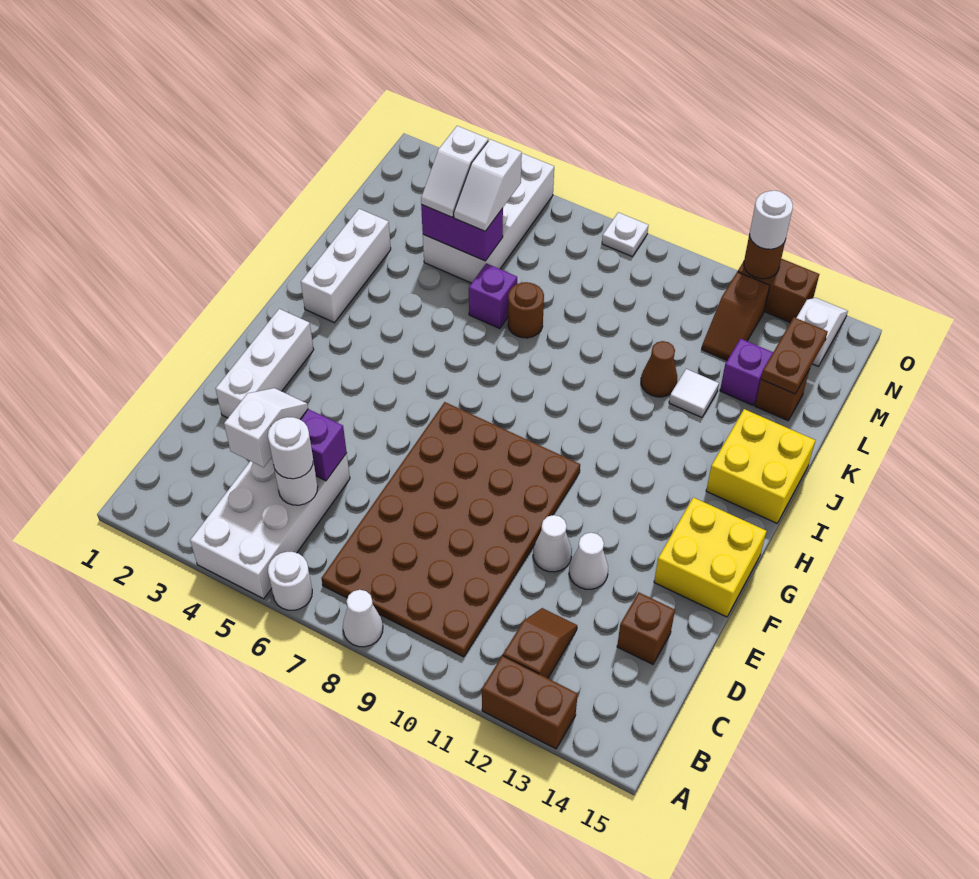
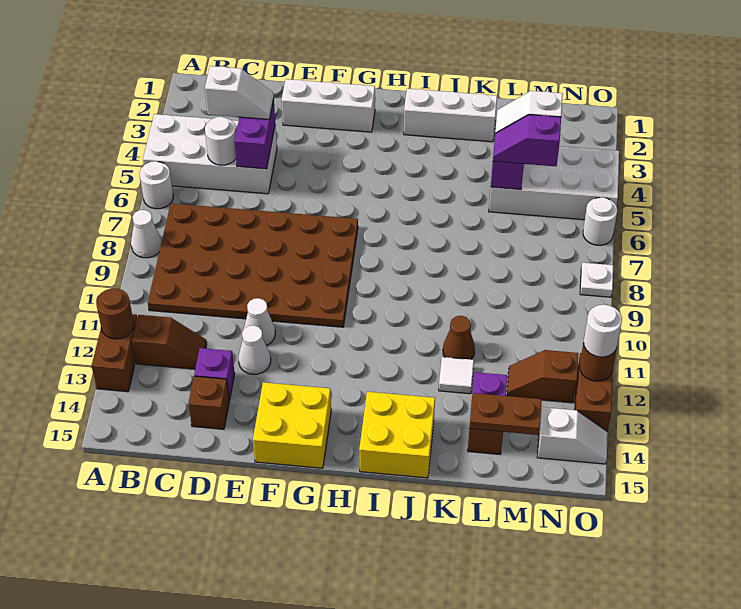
white 1x1 round brick [268,417,313,479] -> white 1x1 round brick moved to [583,197,617,245]
purple 1x1 brick [469,263,517,329] -> purple 1x1 brick moved to [194,348,235,400]
brown 1x1 round brick [508,282,544,338] -> brown 1x1 round brick moved to [96,288,134,339]
white 1x2 slope [454,139,522,231] -> purple 1x2 slope [493,115,561,166]

